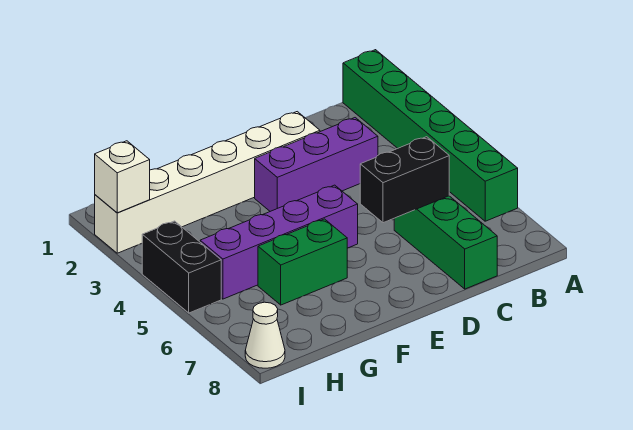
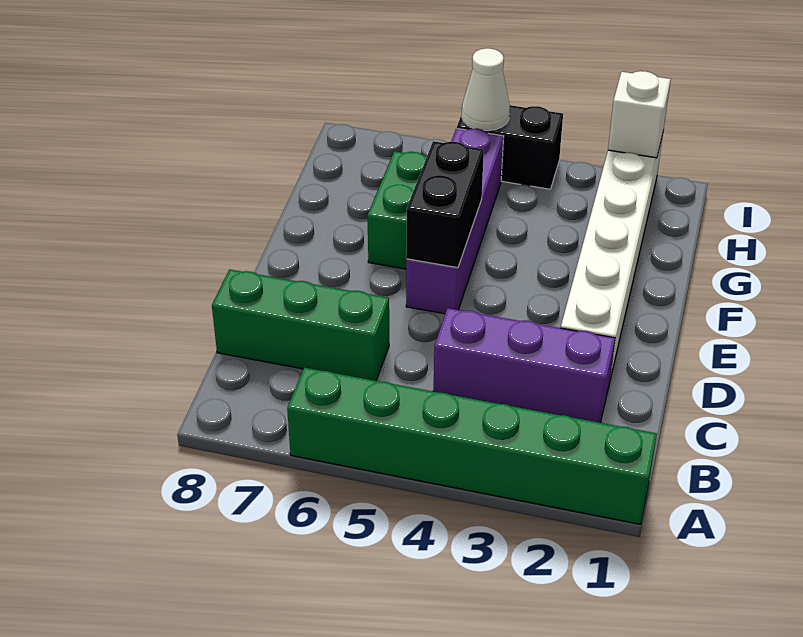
purple 1x3 brick [255,118,378,211] -> purple 1x3 brick turned to [433,308,615,423]
black 1x2 brick [360,137,449,223] -> black 1x2 brick moved to [406,141,484,268]
white 1x1 cone [245,302,285,368] -> white 1x1 cone moved to [462,48,510,131]

